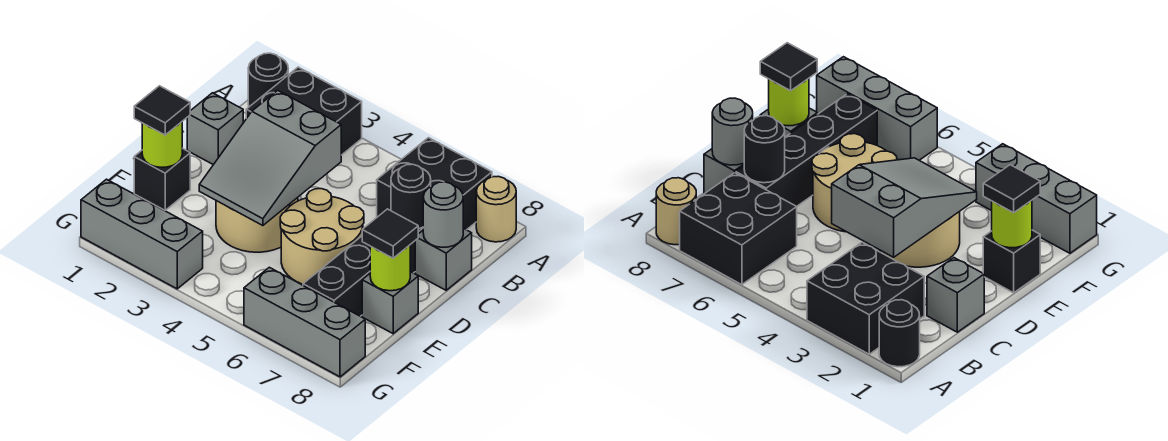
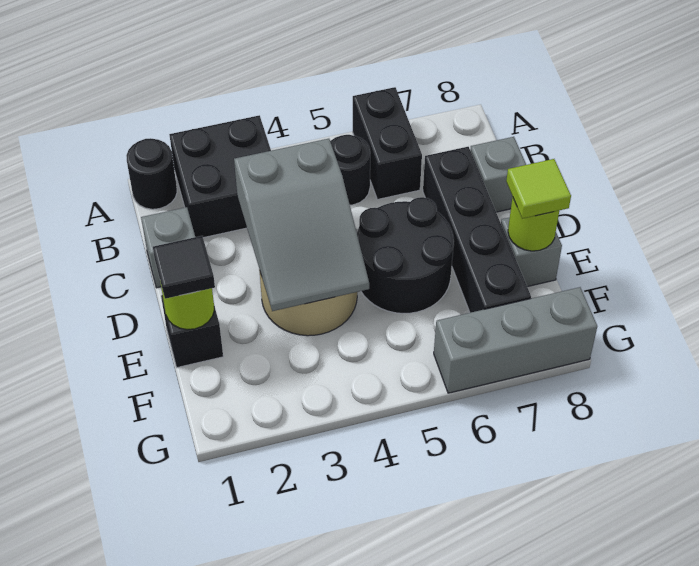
black 2x2 brick [377,138,492,230] -> black 1x2 brick [353,87,422,199]
tan 1x1 round brick [476,176,516,242] -> none
black 1x1 round brick [391,164,431,229] -> black 1x1 round brick moved to [330,135,370,205]
grey 1x1 round brick [423,182,463,247] -> none
tan 2x2 round brick [280,189,364,284] -> black 2x2 round brick [357,197,454,314]
black 1x1 tile [362,209,418,258] -> lime 1x1 tile [506,159,571,219]
grey 1x3 brick [81,179,203,289] -> none

